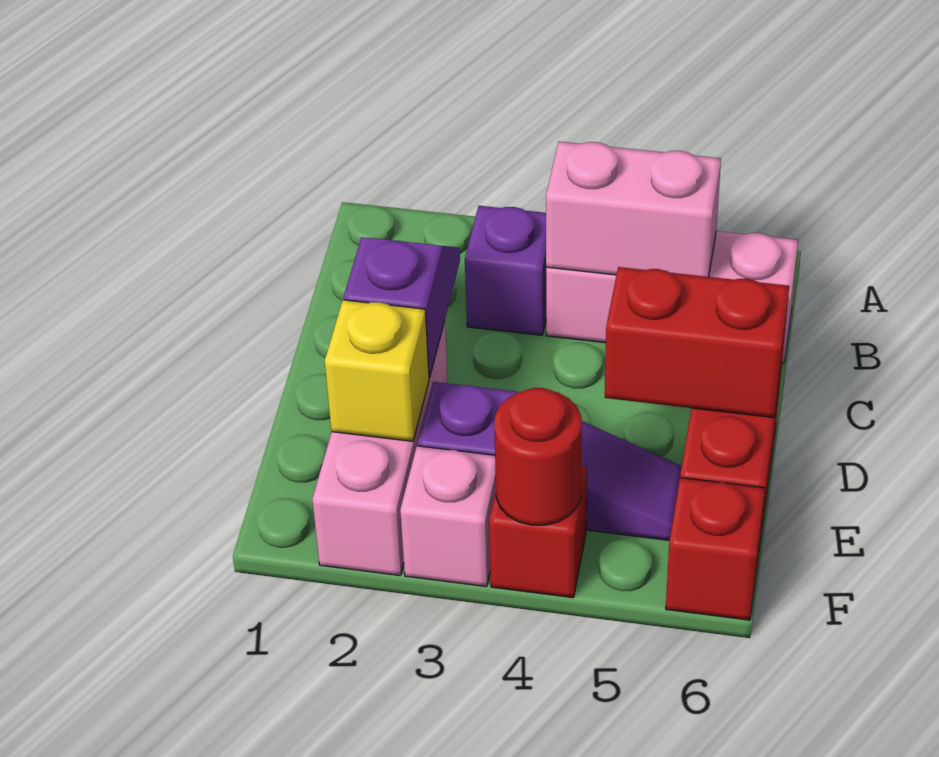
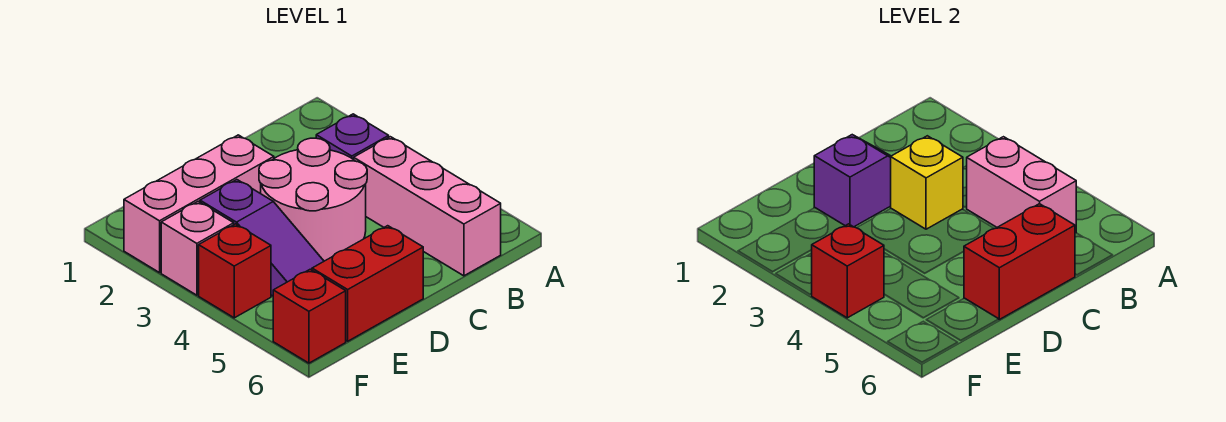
none -> pink 2x2 round brick [259,138,367,261]
red 1x2 brick [605,267,789,418] -> red 1x2 brick turned to [964,204,1075,319]
yellow 1x1 brick [325,300,429,441] -> yellow 1x1 brick moved to [891,136,963,229]
red 1x1 round brick [494,388,582,525] -> red 1x1 brick [811,224,884,318]

